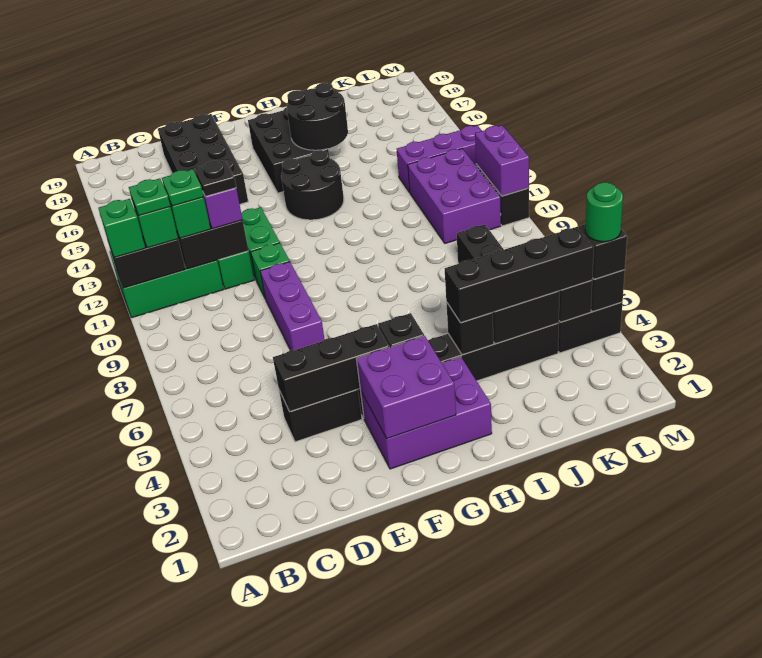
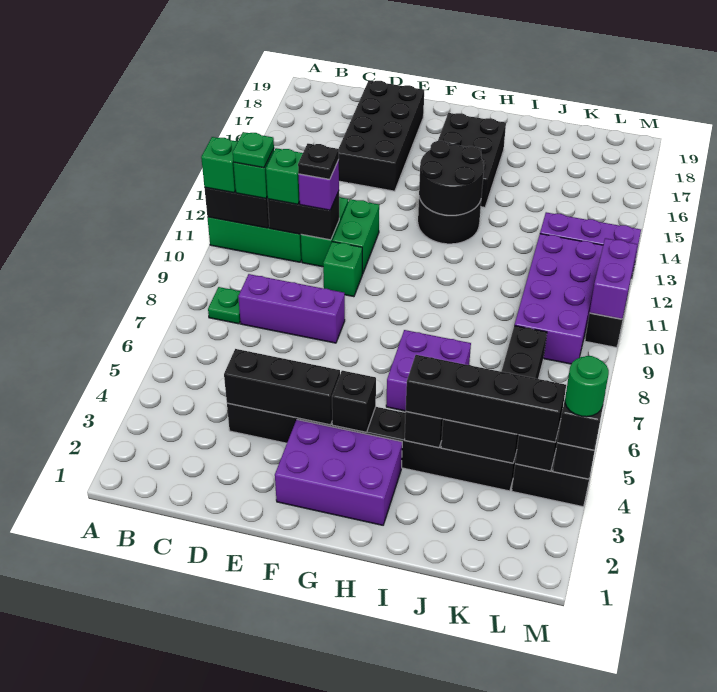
green 1x1 plate [162,169,204,206] -> green 1x1 plate moved to [208,287,240,324]
purple 1x3 brick [260,262,325,350] -> purple 1x3 brick turned to [238,274,345,343]
purple 2x2 brick [356,336,456,439] -> purple 2x2 brick moved to [386,330,471,411]
black 2x2 round brick [287,83,348,150] -> black 2x2 round brick moved to [419,141,484,215]
purple 2x3 brick [408,149,501,243] -> purple 2x4 brick [515,234,603,364]

